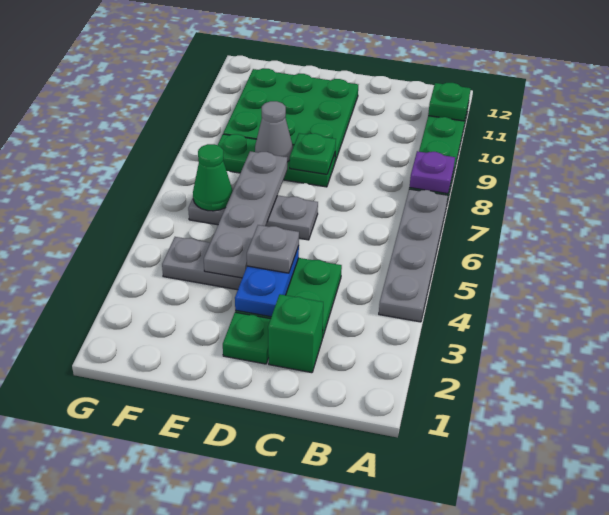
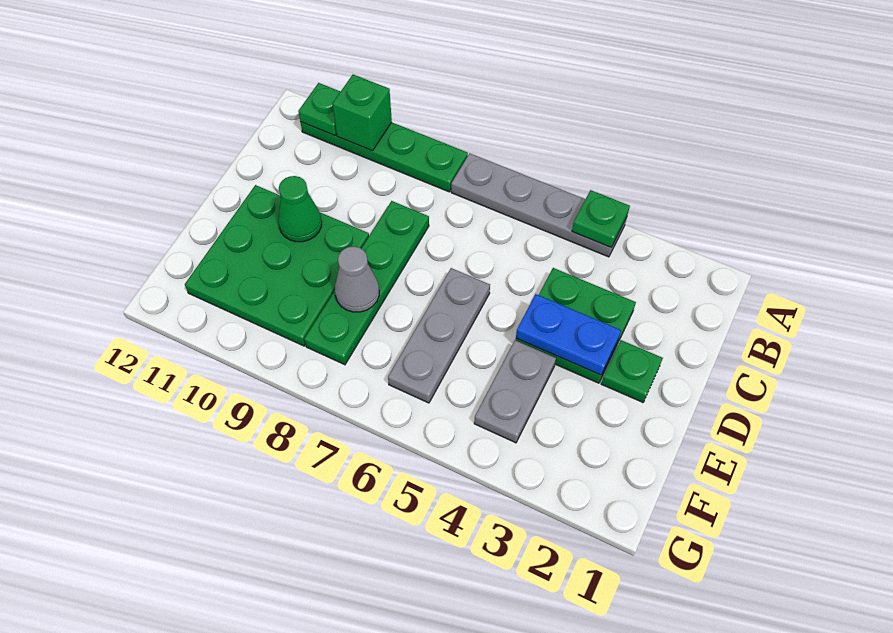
purple 1x1 plate [410,151,455,194] -> none
green 1x1 brick [268,294,323,373] -> green 1x1 brick moved to [333,75,392,151]
grey 1x1 plate [247,225,299,273] -> none
green 1x3 plate [218,134,335,187] -> green 1x4 plate [304,201,429,365]
green 1x1 plate [290,133,336,174] -> green 1x1 plate moved to [572,190,630,247]
grey 1x4 plate [204,151,287,278] -> none
green 1x1 cone [193,144,233,211] -> green 1x1 cone moved to [278,176,322,242]

